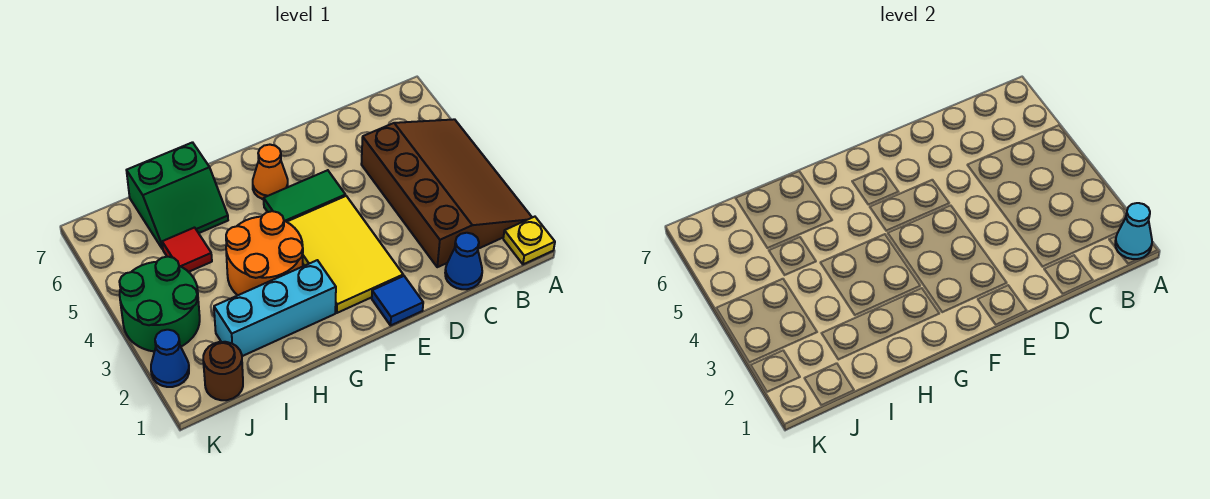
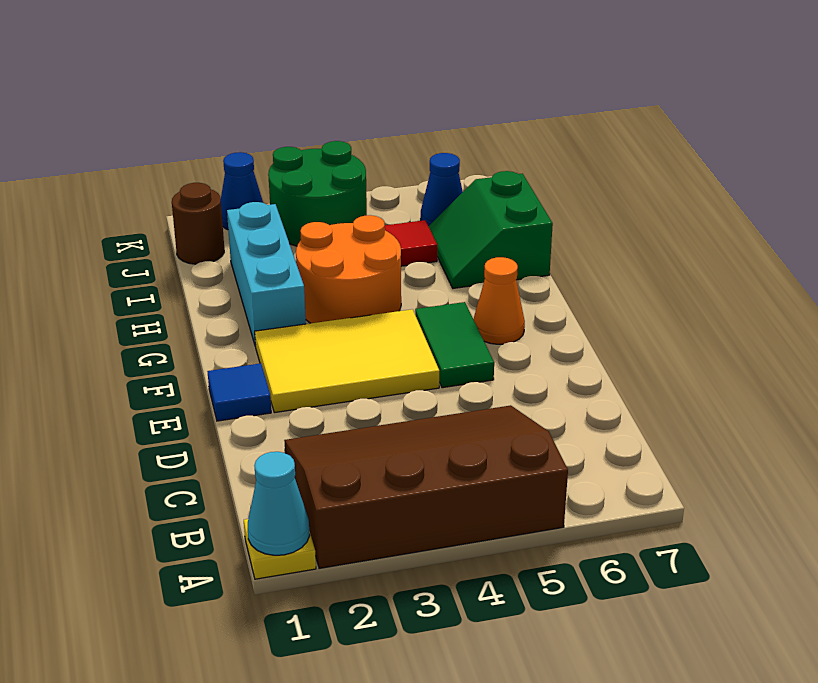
brown 3x4 slope [361,119,532,267] -> brown 3x4 slope turned to [284,405,568,568]
blue 1x1 cone [445,233,482,289] -> blue 1x1 cone moved to [421,153,463,226]

